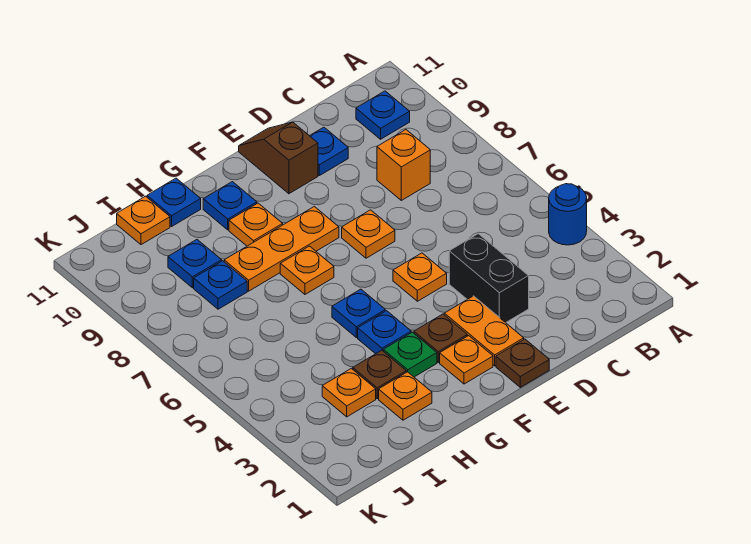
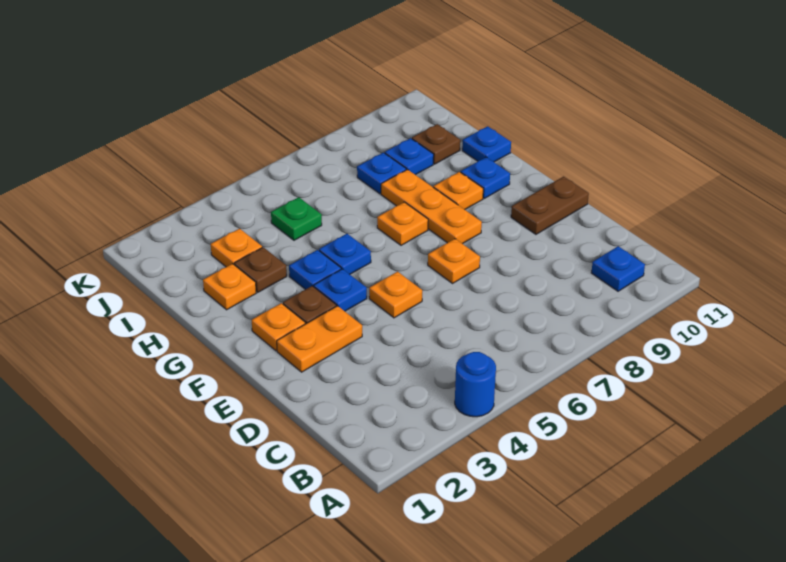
orange 1x1 brick [377,130,430,200] -> none
black 1x2 brick [449,234,529,323] -> none
blue 1x1 plate [310,127,348,176] -> blue 1x1 plate moved to [314,269,367,311]
brown 1x1 plate [496,339,549,387] -> brown 1x1 plate moved to [412,124,460,164]
brown 1x2 slope [239,122,318,194] -> brown 1x2 plate [511,177,589,234]
green 1x1 plate [383,332,437,377] -> green 1x1 plate moved to [271,197,322,240]
orange 1x1 plate [117,196,170,245] -> none

